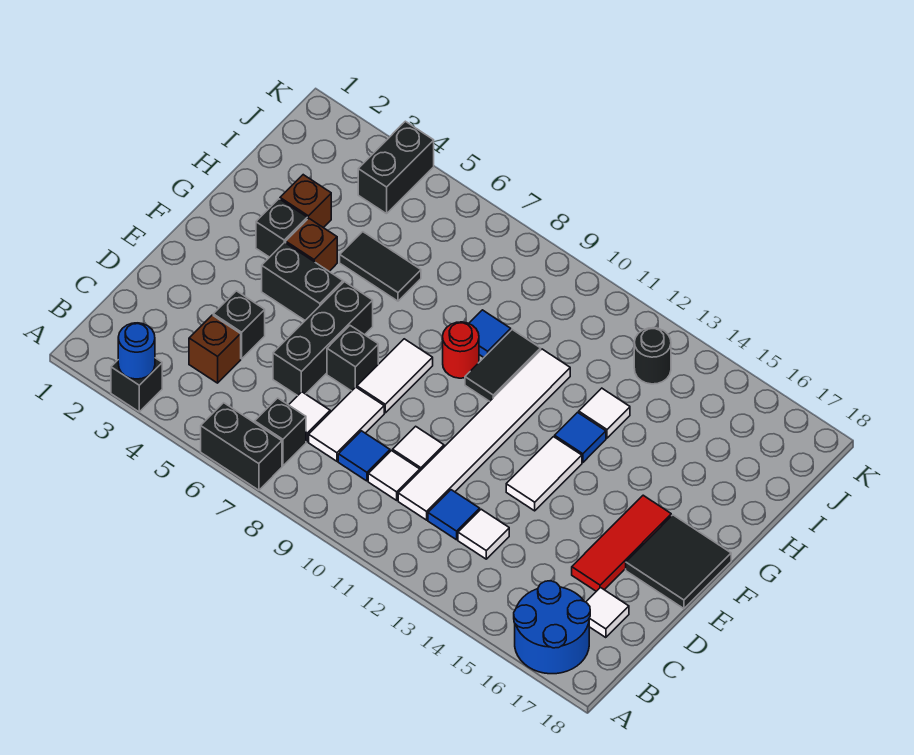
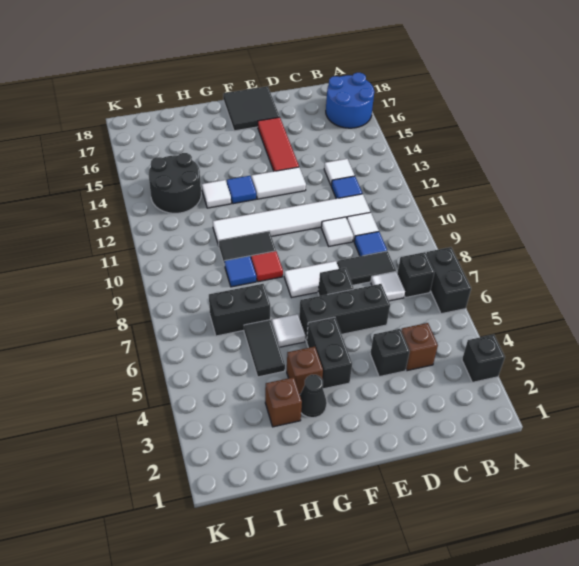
blue 1x1 round brick [118,323,155,379] -> none
white 1x2 tile [309,387,384,461] -> black 1x2 tile [337,251,396,285]
white 1x1 tile [586,588,629,638] -> white 1x1 tile moved to [272,314,305,347]
red 1x3 tile [572,495,671,591] -> red 1x3 tile turned to [258,117,299,171]
black 1x1 brick [256,199,307,257] -> black 1x1 cone [300,375,327,418]
red 1x1 round brick [443,322,479,378] -> red 1x1 tile [251,251,283,282]
black 1x2 brick [358,121,434,214] -> black 1x2 brick moved to [209,284,270,336]
black 1x1 round brick [634,328,671,384] -> black 2x2 round brick [149,153,201,213]

